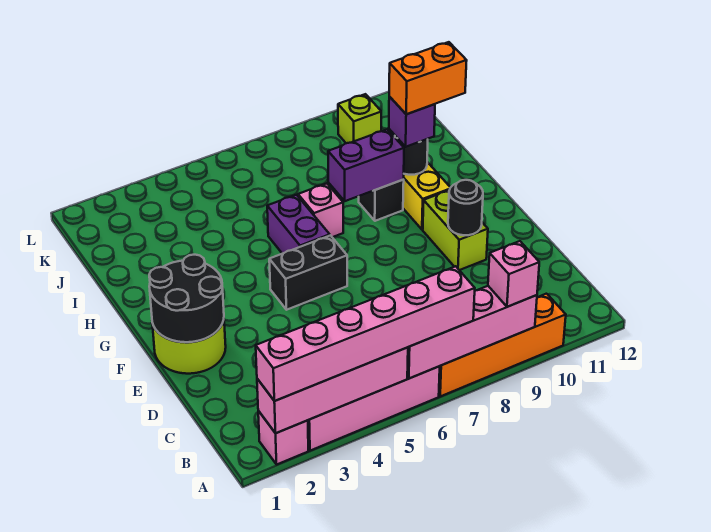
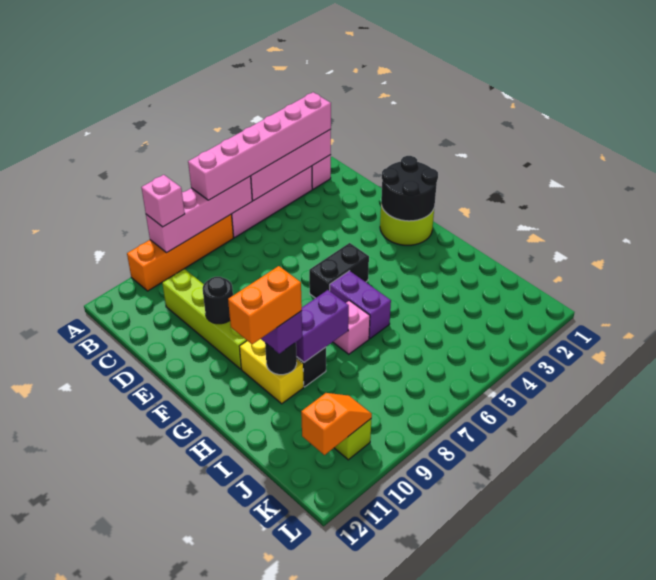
lime 1x2 brick [423,190,488,270] -> lime 1x4 brick [162,269,247,369]
none -> orange 1x2 slope [301,393,372,455]

